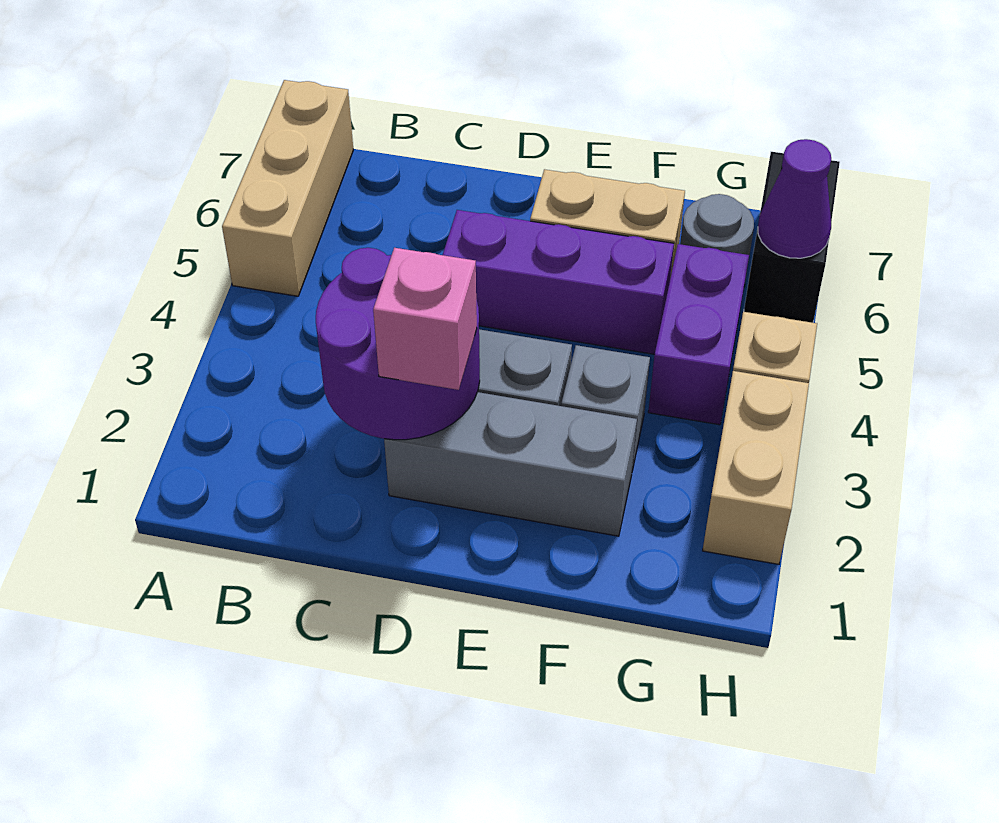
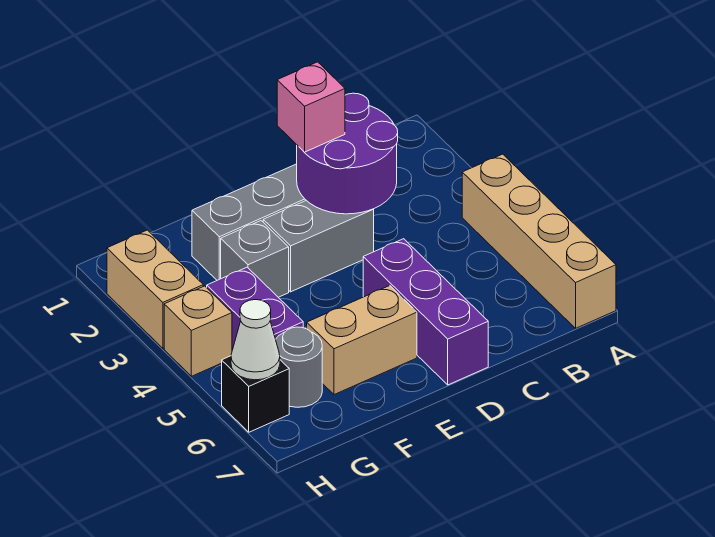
tan 1x3 brick [222,80,353,296] -> tan 1x4 brick [462,154,616,328]
purple 1x3 brick [443,210,674,354] -> purple 1x3 brick turned to [363,239,488,385]
black 1x2 brick [744,152,840,323] -> black 1x1 brick [222,356,289,432]
purple 1x1 cone [758,139,831,258] -> white 1x1 cone [231,300,280,380]

